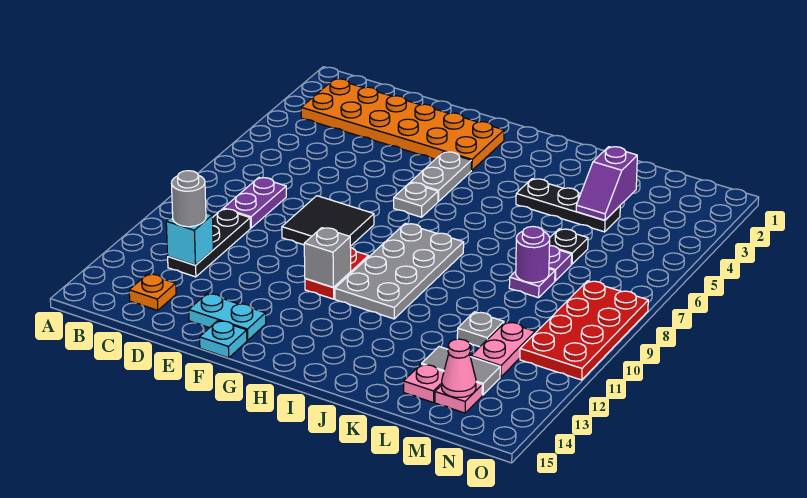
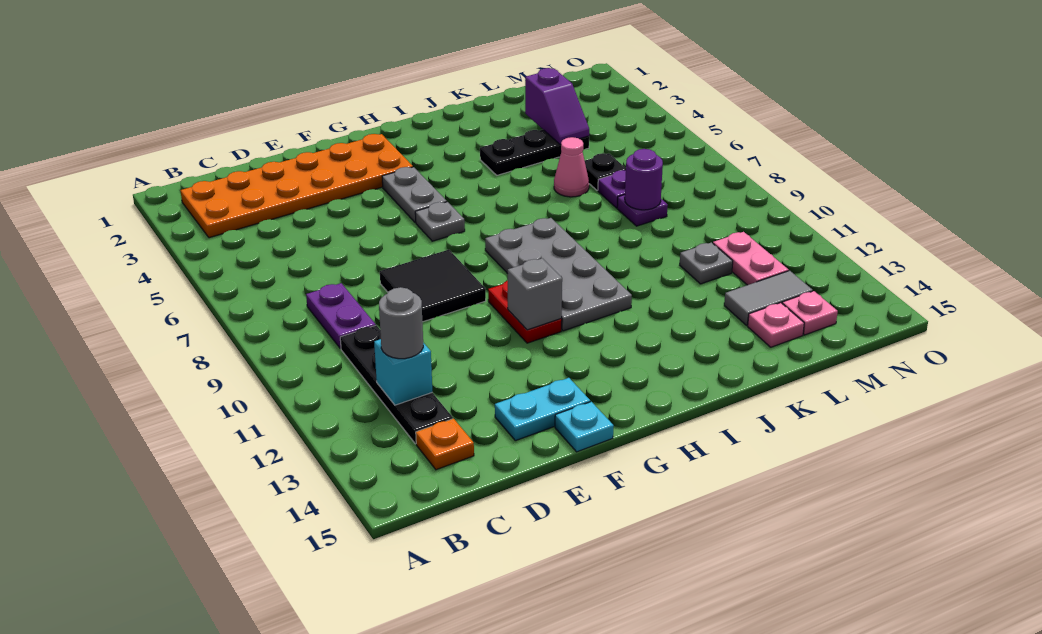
black 1x3 plate [168,209,251,277] -> black 1x4 plate [340,325,453,444]
pink 1x1 cone [442,339,476,397] -> pink 1x1 cone moved to [554,137,589,197]
red 2x4 plate [520,281,648,380] -> none

